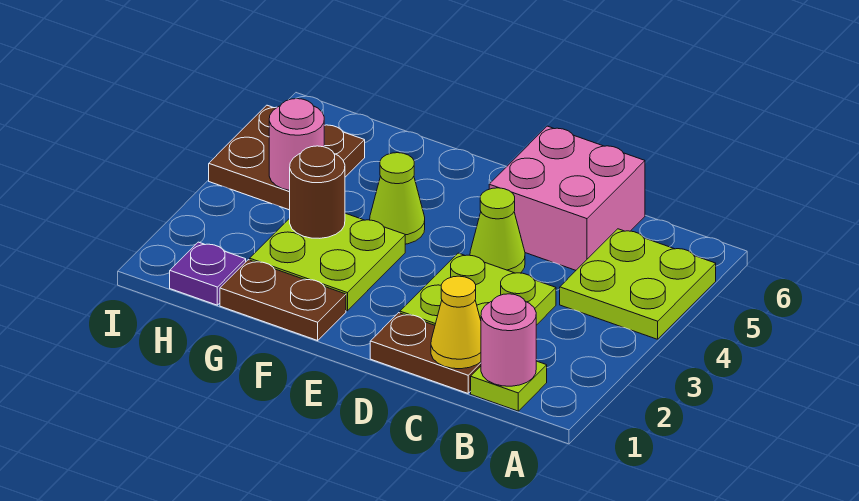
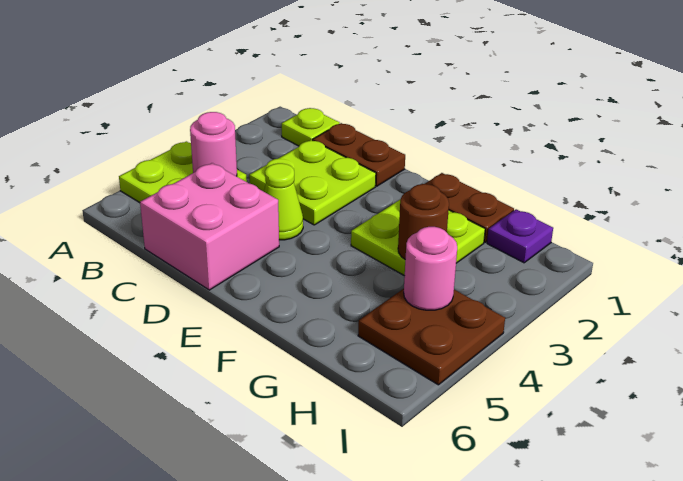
pink 1x1 round brick [481,294,536,386] -> pink 1x1 round brick moved to [190,112,237,176]
yellow 1x1 cone [431,276,481,369] -> none
lime 1x1 cone [370,153,425,244] -> none

